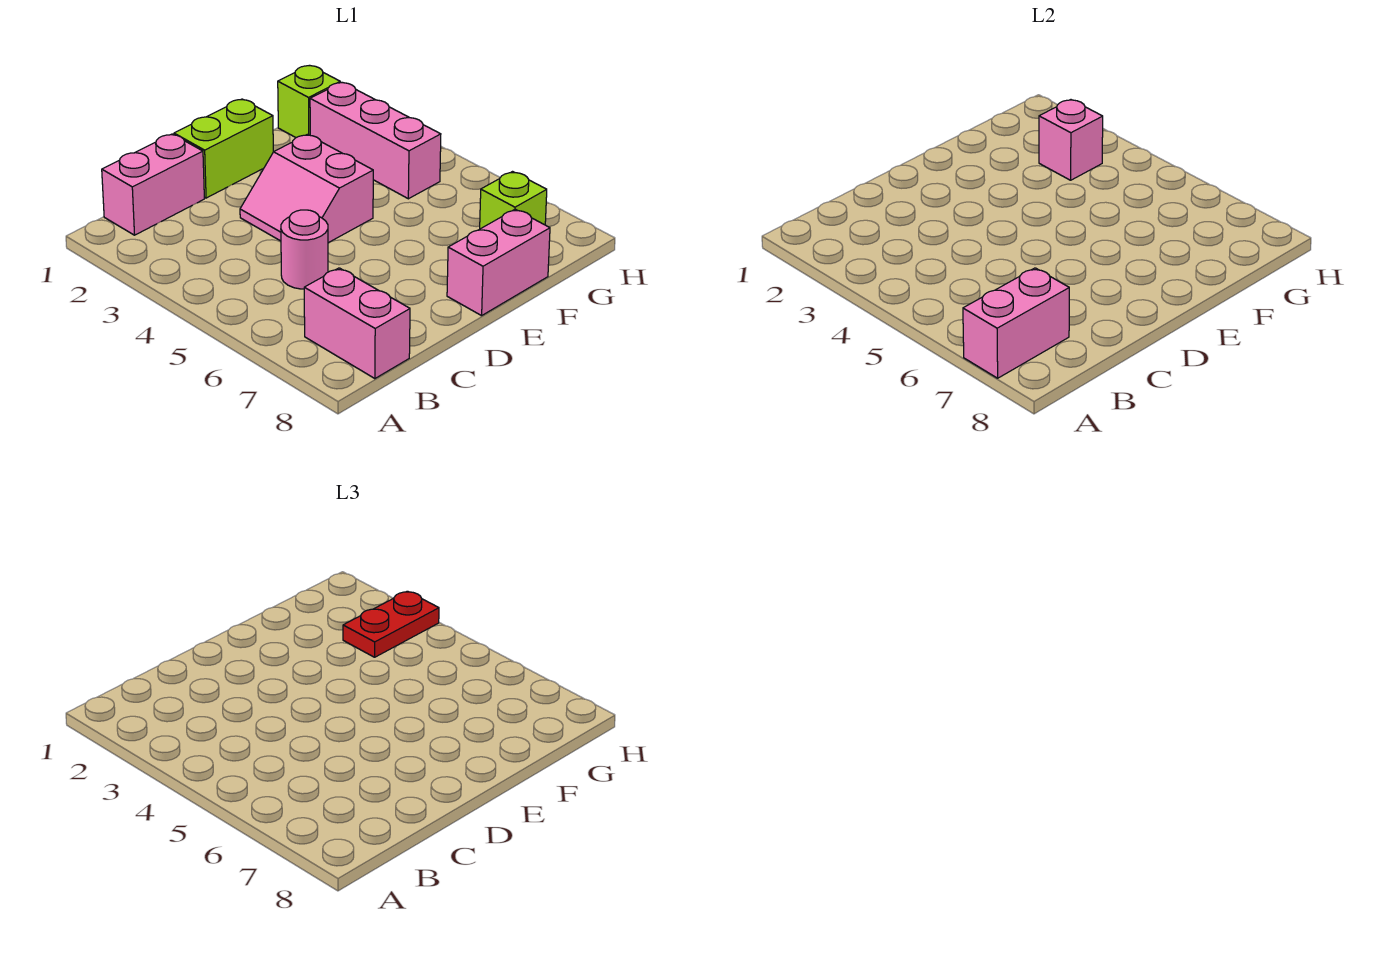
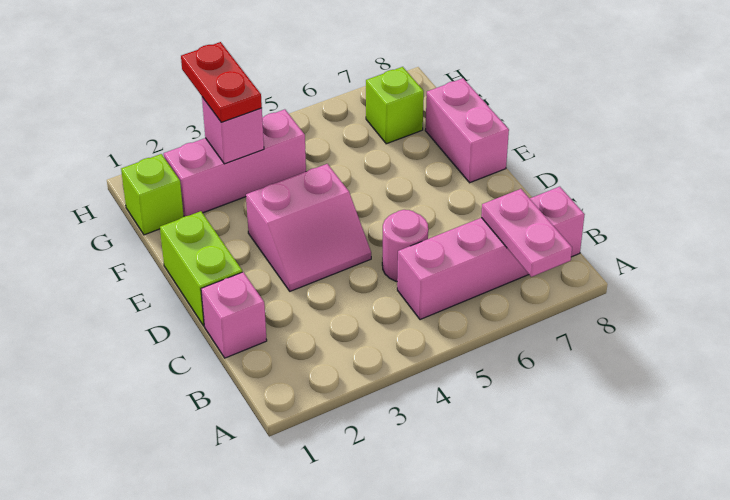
pink 1x2 brick [963,268,1069,378] -> pink 1x2 plate [481,189,572,277]
pink 1x2 brick [102,134,204,235] -> pink 1x1 brick [201,272,267,358]
pink 1x2 brick [304,268,410,379] -> pink 1x4 brick [397,187,585,320]

